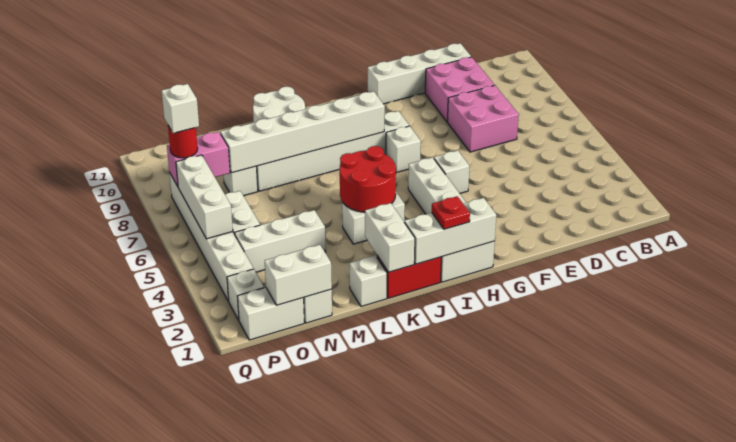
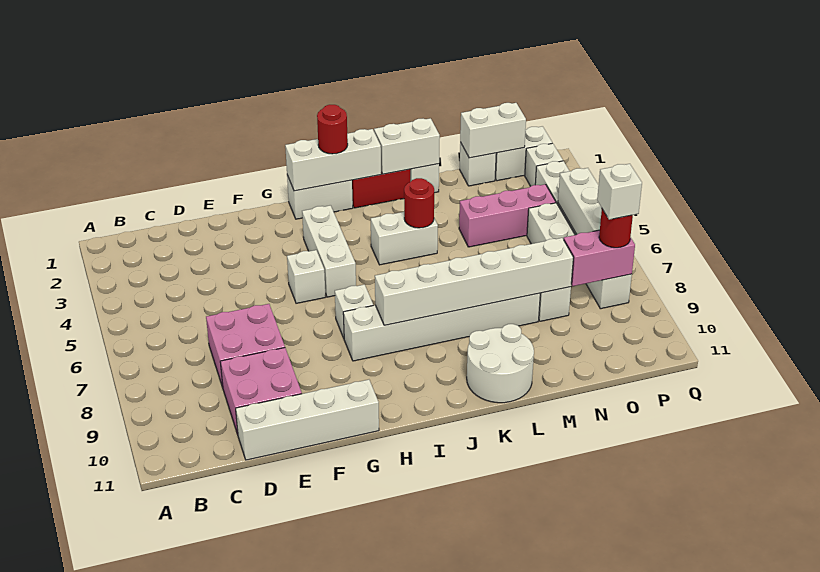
red 1x1 plate [432,196,470,229] -> red 1x1 round brick [317,105,348,154]
red 2x2 round brick [340,146,396,212] -> red 1x1 round brick [404,178,434,228]
white 1x2 brick [365,203,415,272] -> white 1x2 brick turned to [374,118,440,174]
white 1x3 brick [235,210,326,272] -> pink 1x3 brick [459,184,556,247]

